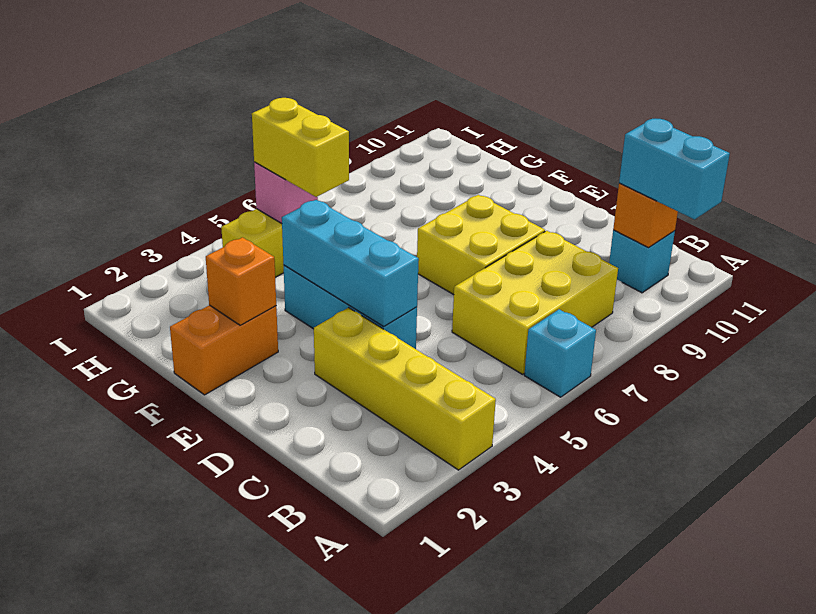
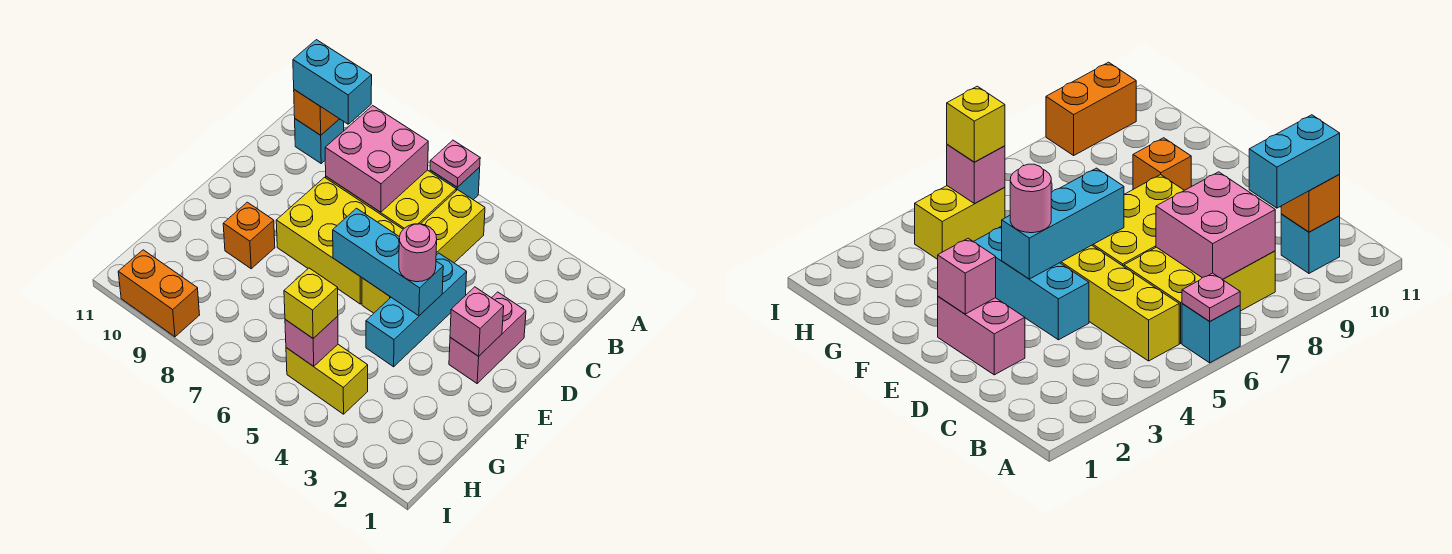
yellow 1x4 brick [314,308,496,470] -> yellow 1x4 brick moved to [362,190,485,313]
none -> pink 1x1 plate [430,140,480,187]
cyan 1x2 brick [619,118,730,219] -> cyan 1x2 brick turned to [293,40,372,124]
none -> pink 2x2 brick [325,106,428,212]
none -> pink 1x2 brick [449,292,526,383]
cyan 1x3 brick [282,200,419,326] -> cyan 1x3 brick turned to [333,208,443,316]
yellow 2x2 brick [417,195,545,295] -> yellow 2x3 brick [276,177,403,304]
none -> pink 1x1 brick [450,287,504,356]
none -> pink 1x1 round brick [399,224,437,282]
orange 1x2 brick [170,305,278,395] -> orange 1x2 brick moved to [118,250,200,337]
orange 1x1 brick [206,237,276,325] -> orange 1x1 brick moved to [223,202,275,269]
yellow 1x2 brick [252,98,349,197] -> yellow 1x1 brick [284,268,338,338]

